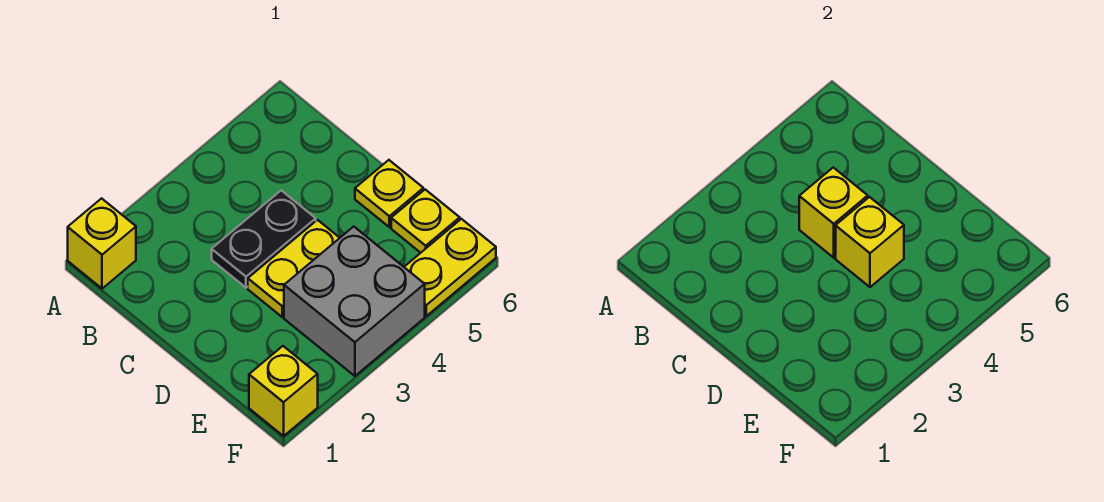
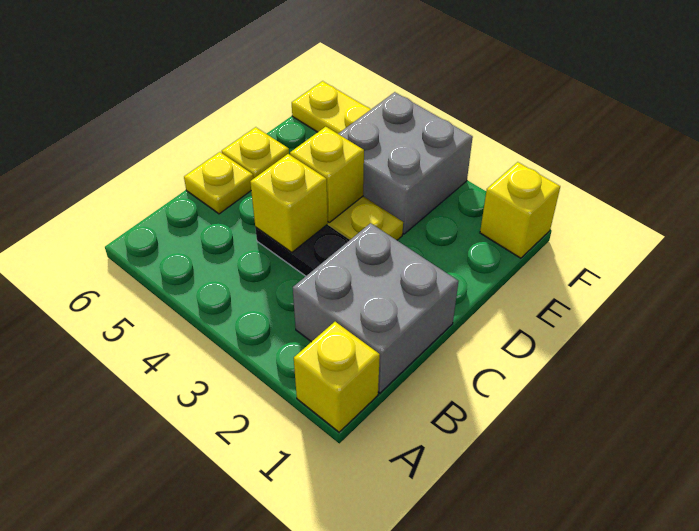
none -> grey 2x2 brick [293,223,458,393]
yellow 1x1 plate [391,190,460,253] -> yellow 1x1 plate moved to [184,152,253,214]

